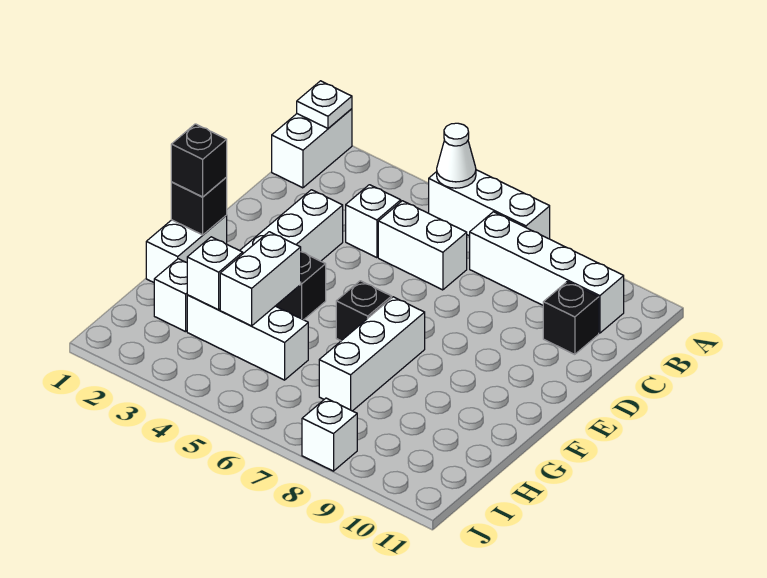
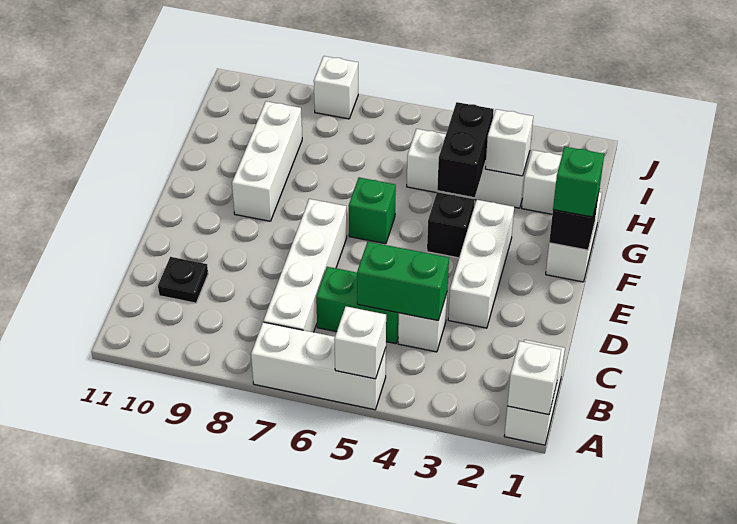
white 1x1 plate [297,81,352,128] -> white 1x1 brick [507,341,561,415]
white 1x1 cone [437,123,476,188] -> white 1x1 brick [334,306,386,379]
white 1x4 brick [470,212,624,333] -> white 1x4 brick turned to [264,199,347,332]
none -> green 1x2 brick [357,242,449,320]
white 1x2 brick [378,201,467,290] -> green 1x2 brick [316,267,399,344]
black 1x1 brick [543,282,599,354] -> black 1x1 plate [158,257,208,303]
black 1x1 brick [171,124,227,197] -> green 1x1 brick [553,147,604,217]
black 1x1 brick [336,281,392,341] -> green 1x1 brick [349,178,396,244]
white 1x3 brick [319,297,425,411] -> white 1x3 brick moved to [232,101,302,221]
white 1x2 brick [220,232,301,326] -> black 1x2 brick [437,102,494,197]

